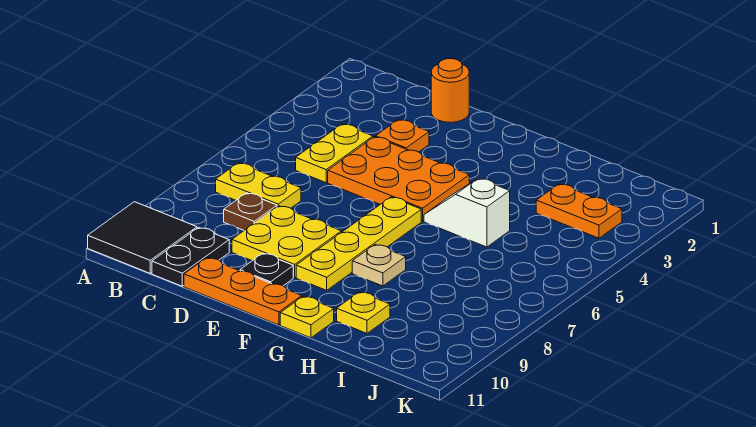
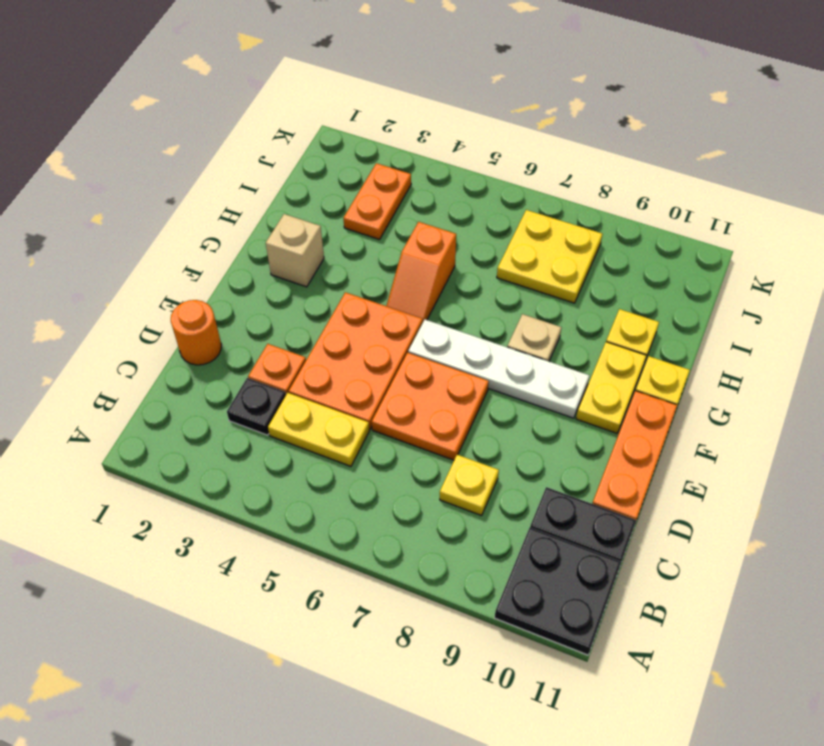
black 2x2 tile [88,202,197,273] -> black 2x2 plate [495,527,621,655]
yellow 1x2 plate [216,163,301,208] -> yellow 1x2 plate moved to [576,342,646,433]
brown 1x1 plate [224,193,277,230] -> yellow 1x1 plate [440,455,499,516]
none -> orange 2x2 plate [372,353,489,460]
yellow 2x2 plate [232,206,341,278] -> yellow 2x2 plate moved to [497,210,602,303]
black 1x1 plate [240,253,293,286] -> black 1x1 plate moved to [227,378,286,435]
yellow 1x4 plate [296,197,421,290] -> white 1x4 plate [408,319,590,418]
none -> tan 1x1 brick [266,214,324,287]
white 1x2 slope [424,178,510,247] -> orange 1x2 slope [386,222,456,321]

